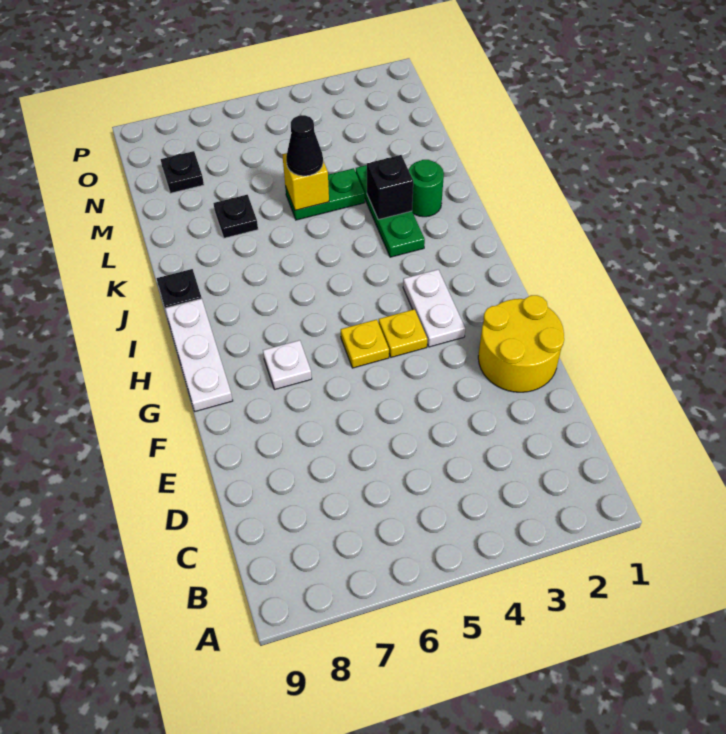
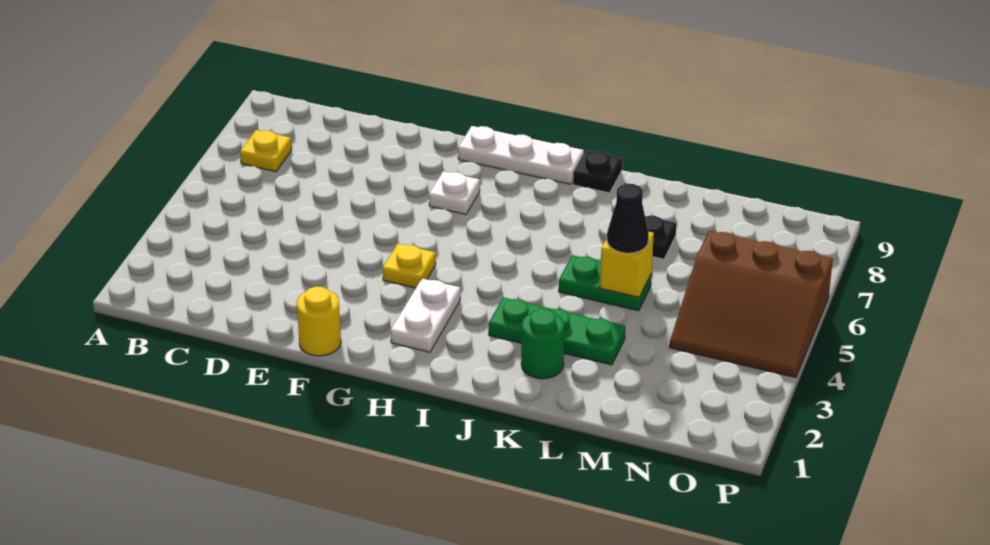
yellow 2x2 round brick [478,295,564,392] -> yellow 1x1 round brick [297,287,341,356]
white 1x2 plate [403,270,465,347] -> white 1x2 plate turned to [391,278,460,352]
yellow 1x1 plate [341,319,389,368] -> yellow 1x1 plate moved to [240,130,292,172]
black 1x1 brick [367,155,413,220] -> none
green 1x2 plate [285,168,365,220] -> green 1x2 plate turned to [559,255,652,311]
none -> brown 3x3 slope [670,231,833,378]
black 1x1 plate [161,151,204,193] -> none

